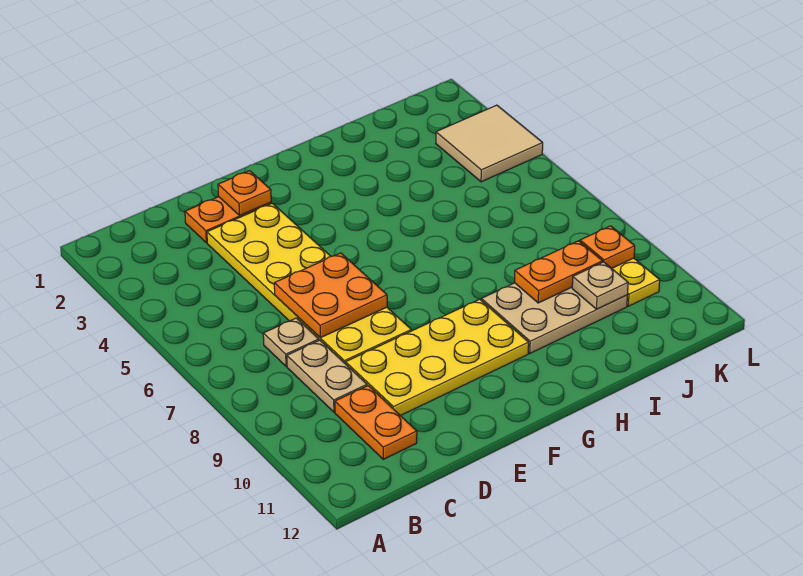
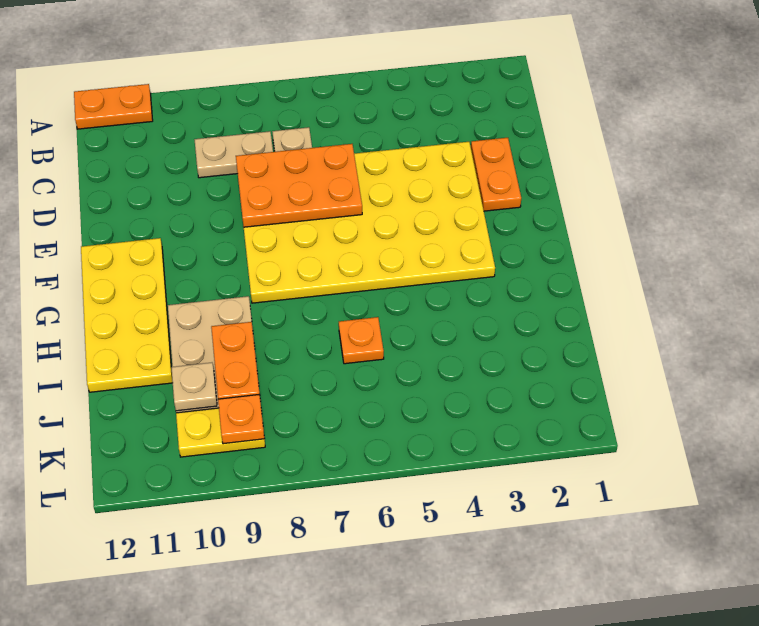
orange 1x2 plate [335,386,417,459] -> orange 1x2 plate moved to [74,84,153,129]
yellow 2x6 plate [207,203,411,364] -> yellow 4x6 plate [244,142,495,303]
orange 2x2 plate [274,253,387,338] -> orange 2x3 plate [236,144,362,227]
yellow 2x4 plate [346,299,529,416] -> yellow 2x4 plate moved to [81,238,173,392]
orange 1x1 plate [218,171,271,215] -> orange 1x1 plate moved to [339,317,384,364]
tan 2x2 tile [436,105,543,182] -> none

